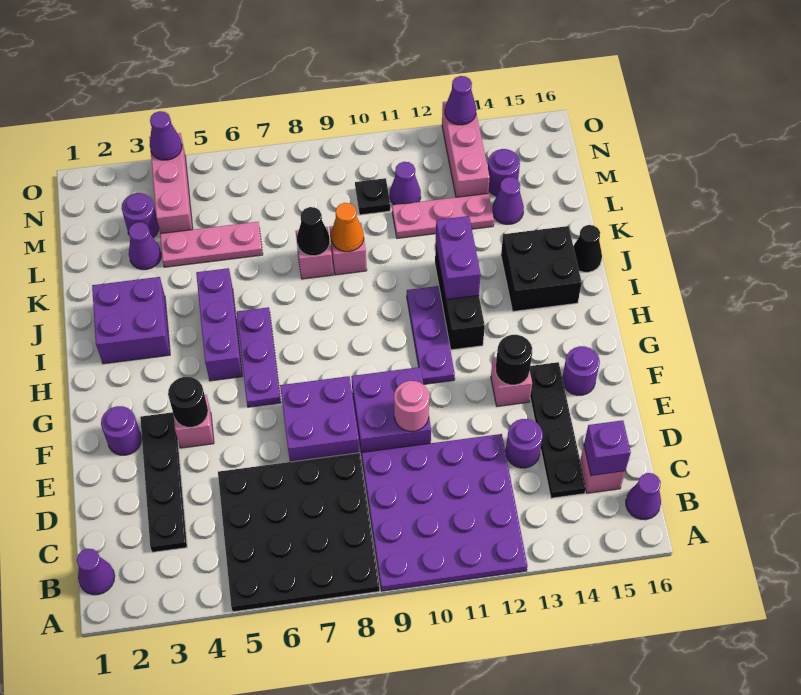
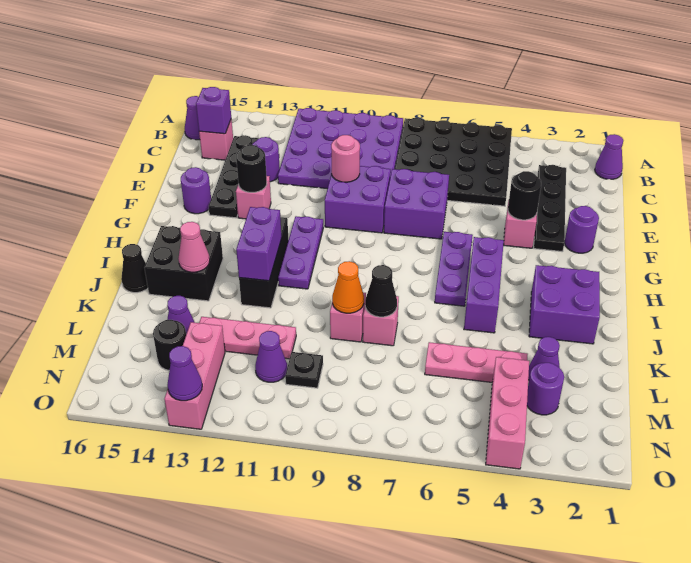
none -> pink 1x1 cone [178,222,210,272]
purple 1x1 round brick [488,149,520,196] -> black 1x1 round brick [153,320,186,371]
purple 1x1 cone [150,111,182,160] -> none

